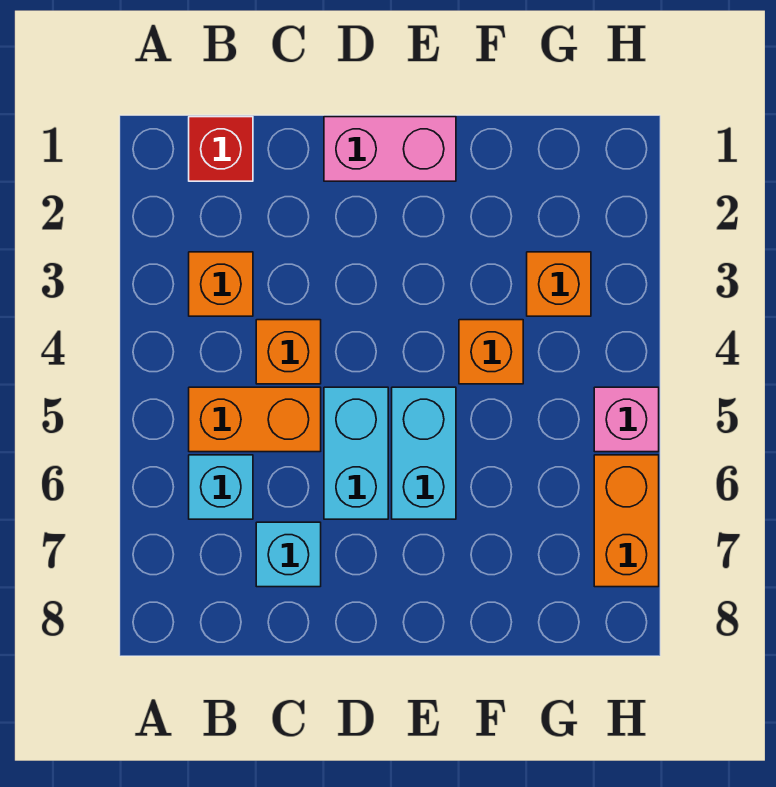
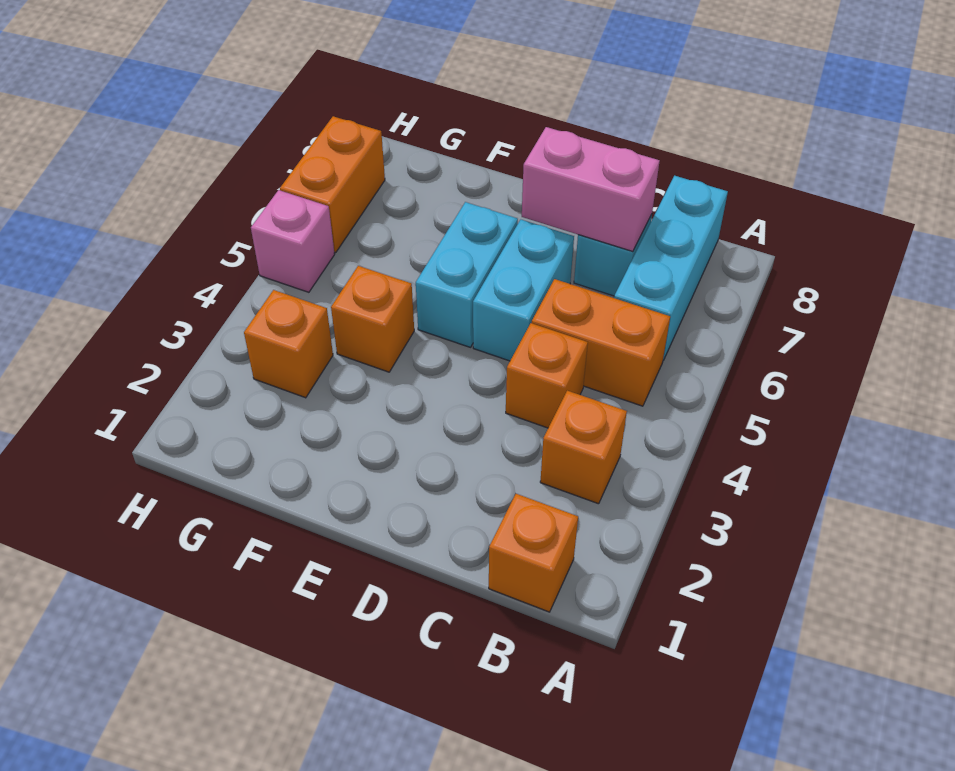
red 1x1 brick [189,117,253,181] -> orange 1x1 brick [489,494,578,612]
cyan 1x1 brick [189,455,253,519] -> cyan 1x3 brick [614,176,728,360]
pink 1x2 brick [324,117,456,181] -> pink 1x2 brick moved to [522,127,660,252]

